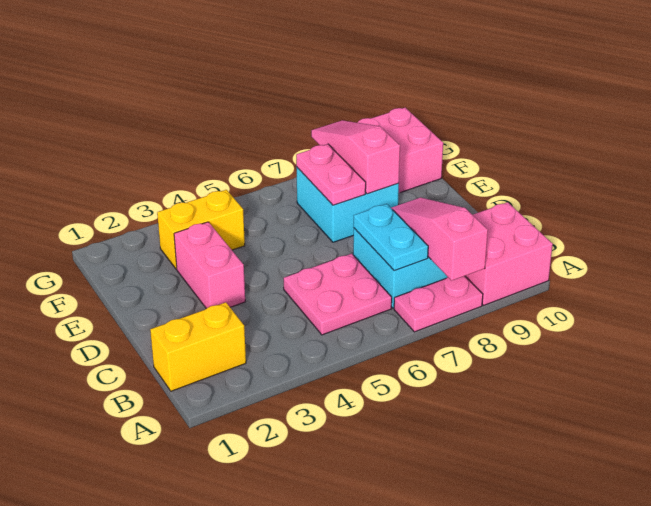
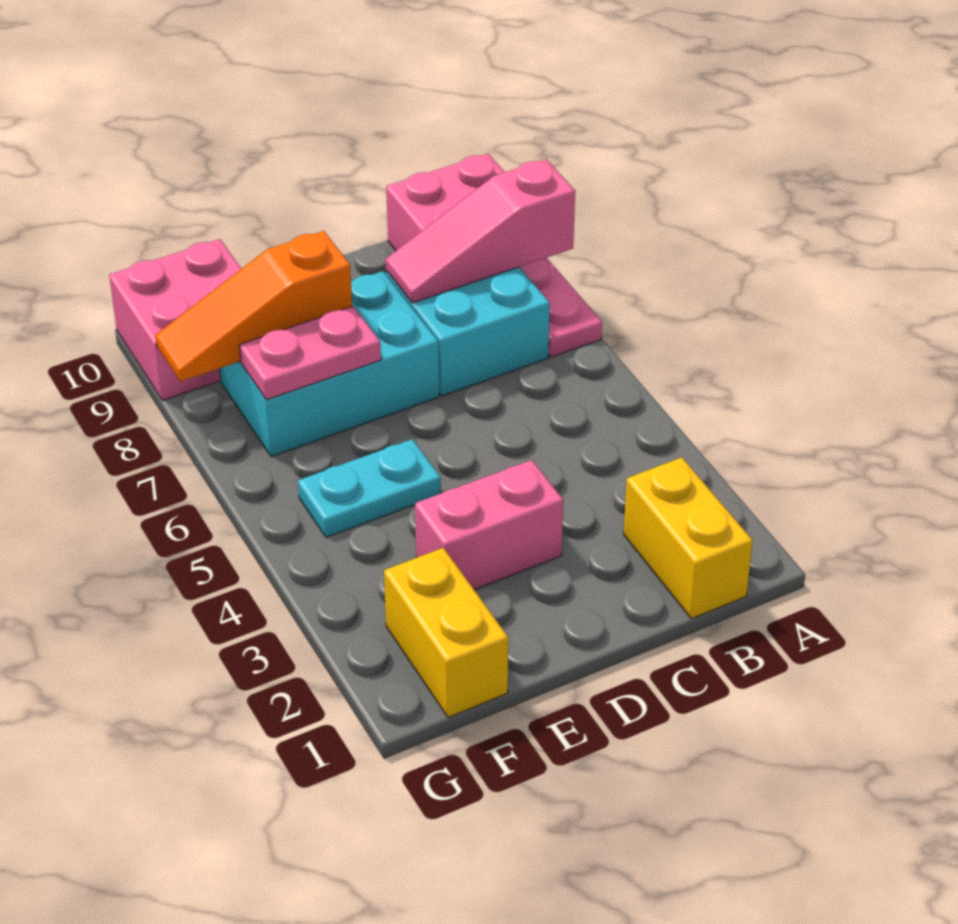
pink 2x2 plate [283,254,392,335] -> none
cyan 1x2 plate [354,204,428,270] -> cyan 1x2 plate moved to [298,439,441,537]
cyan 2x2 brick [296,167,399,242] -> cyan 2x3 brick [220,271,439,457]
pink 1x3 slope [311,120,400,194] -> orange 1x3 slope [155,231,352,382]
yellow 1x2 brick [157,190,245,269] -> yellow 1x2 brick moved to [384,548,508,717]

